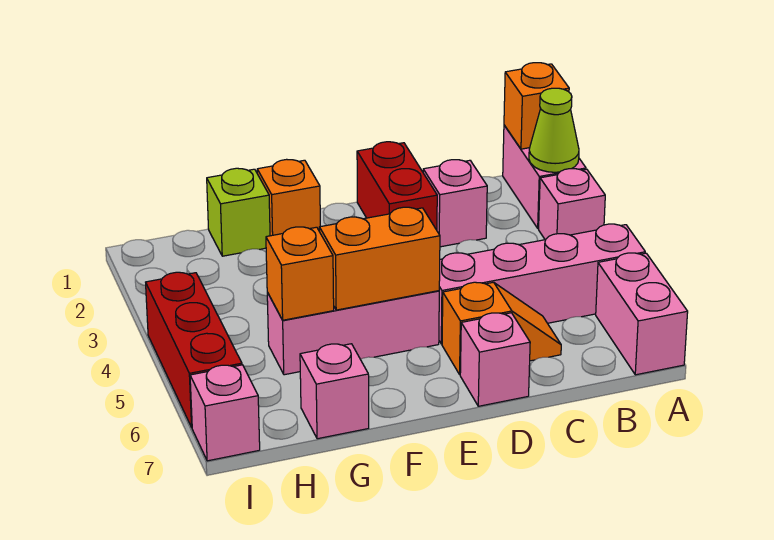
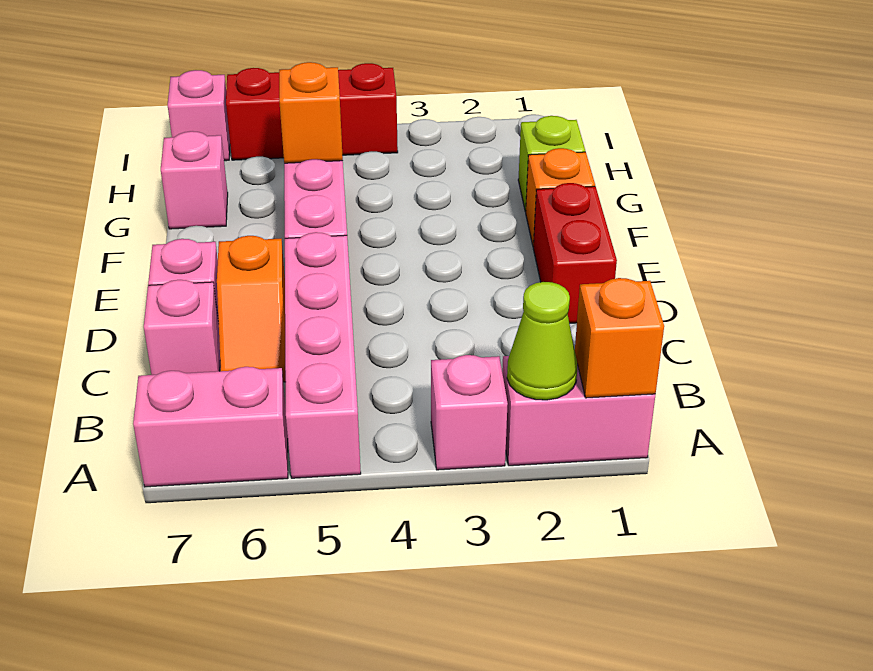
pink 1x1 brick [423,160,487,247] -> pink 1x1 brick moved to [144,280,220,375]
red 1x2 brick [357,142,437,230] -> red 1x2 brick turned to [533,183,617,323]
orange 1x2 brick [319,207,440,310] -> none

